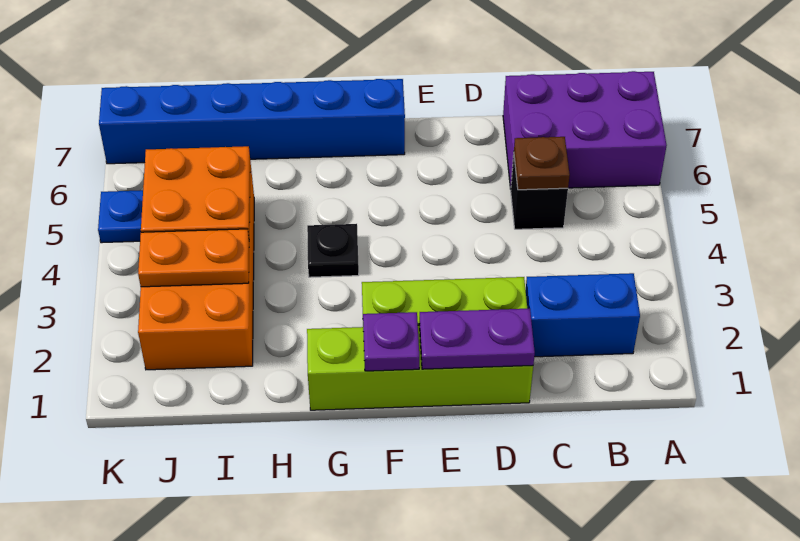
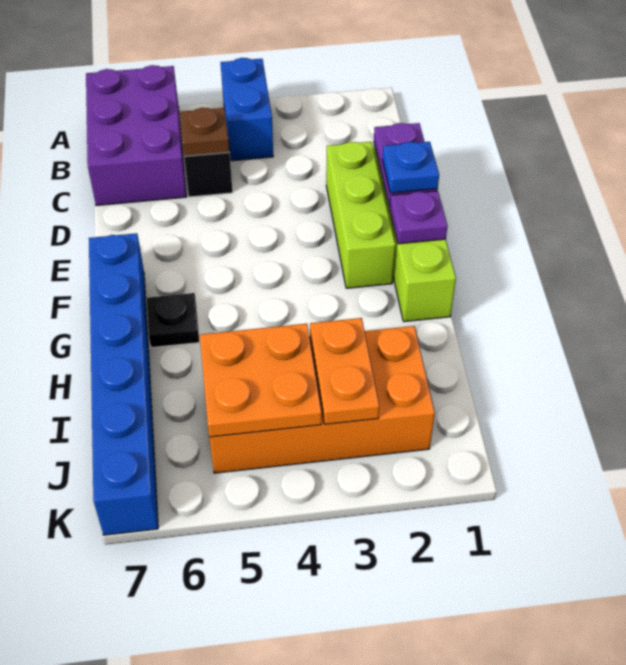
blue 1x2 brick [526,273,640,357] -> blue 1x2 brick moved to [220,58,273,161]
black 1x1 plate [307,224,359,277] -> black 1x1 plate moved to [147,293,199,348]
blue 1x1 plate [98,190,143,243] -> blue 1x1 plate moved to [382,142,439,193]

